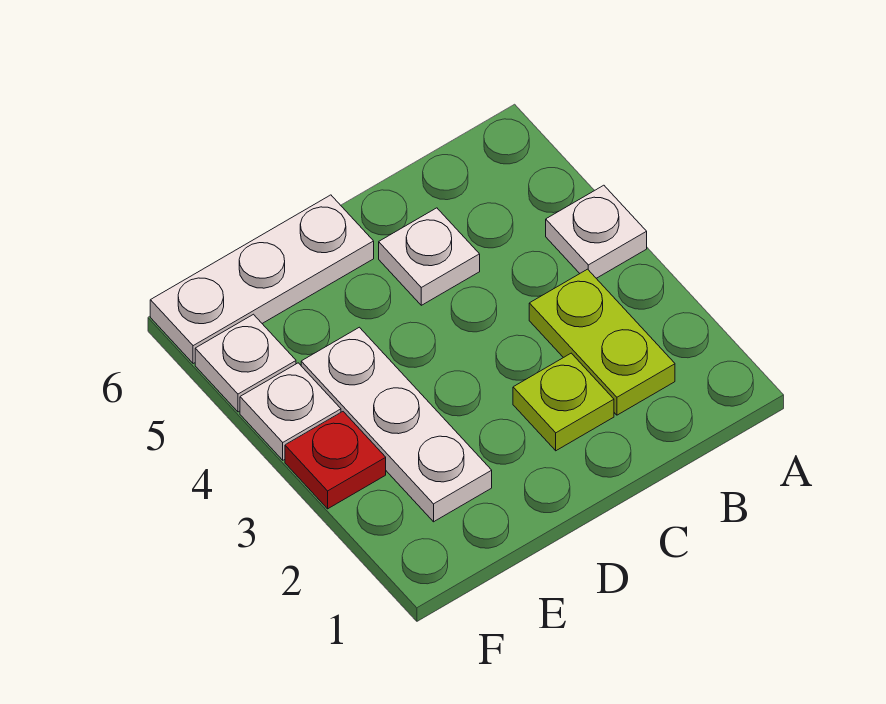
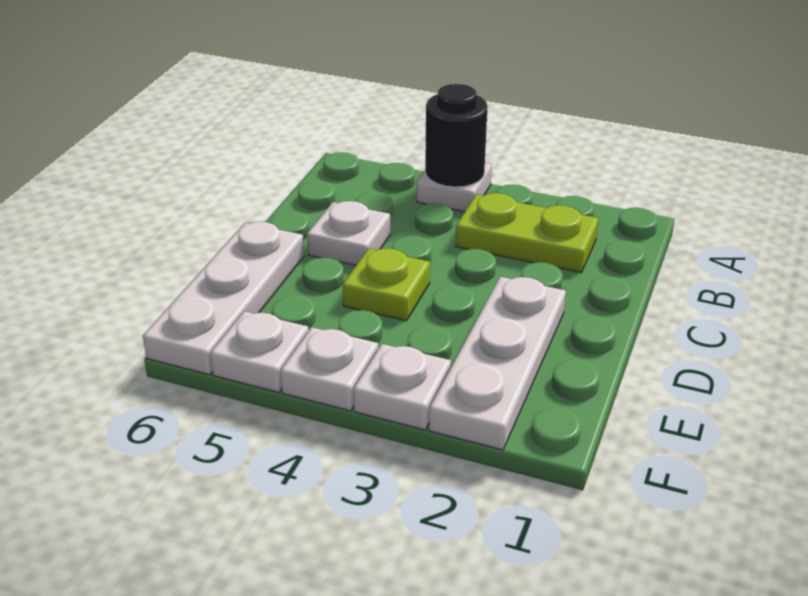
none -> black 1x1 round brick [425,84,488,187]
lime 1x1 plate [513,353,614,451] -> lime 1x1 plate moved to [343,248,430,321]
white 1x3 plate [301,327,492,522] -> white 1x3 plate turned to [429,277,566,450]
red 1x1 plate [285,412,386,509] -> white 1x1 plate [354,344,451,430]

